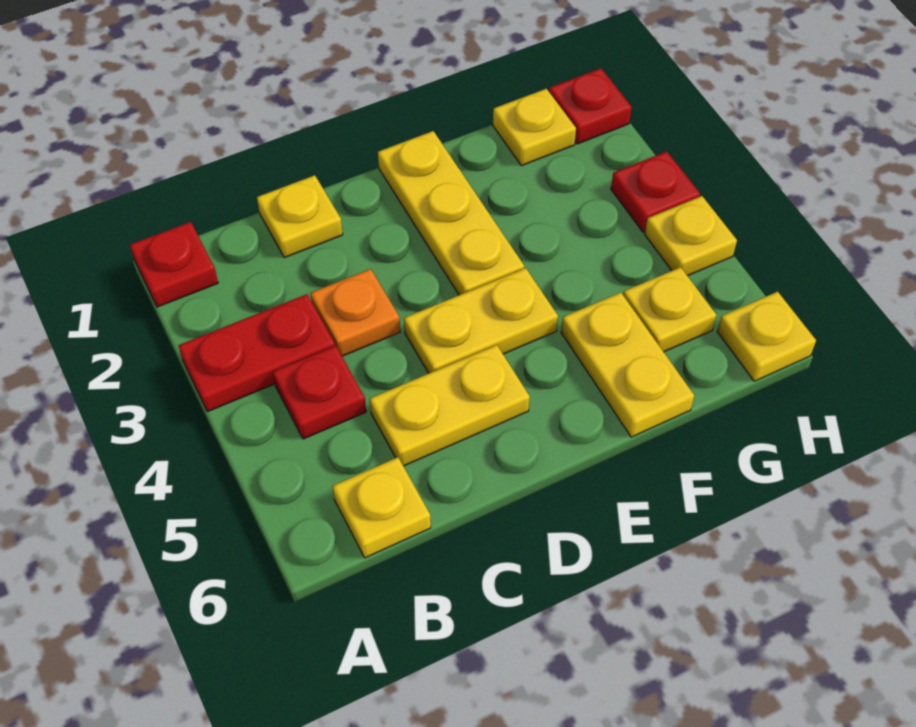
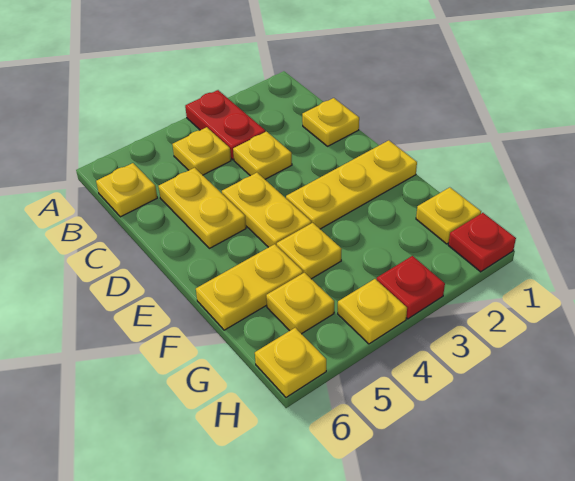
red 1x1 plate [130,222,218,307] -> none
red 1x1 plate [273,346,366,439] -> yellow 1x1 plate [172,127,231,175]
orange 1x1 plate [310,269,400,356] -> yellow 1x1 plate [233,131,292,179]
none -> yellow 1x1 plate [277,223,341,279]

